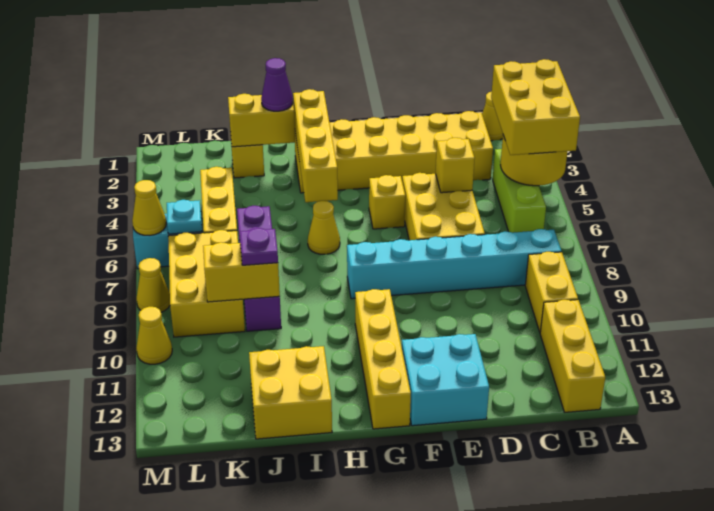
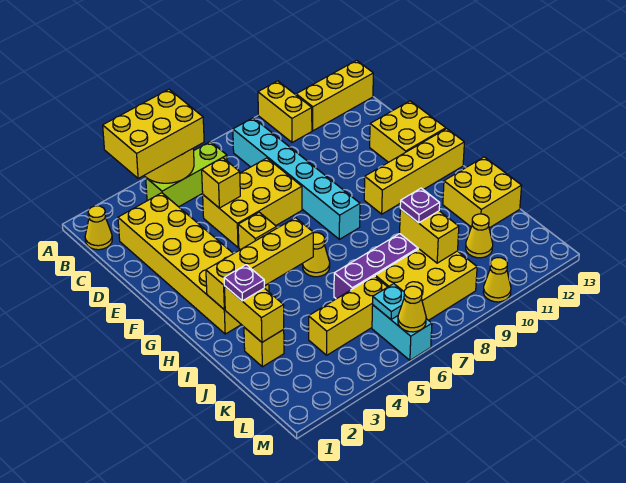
yellow 1x2 brick [525,252,578,332] -> yellow 1x2 brick turned to [258,81,312,143]
cyan 2x2 brick [402,334,489,426] -> yellow 2x2 brick [370,101,446,162]
purple 1x1 cone [261,58,293,111] -> purple 1x1 plate [224,265,264,301]
yellow 1x1 cone [136,258,170,312] -> yellow 1x1 cone moved to [466,214,493,258]

